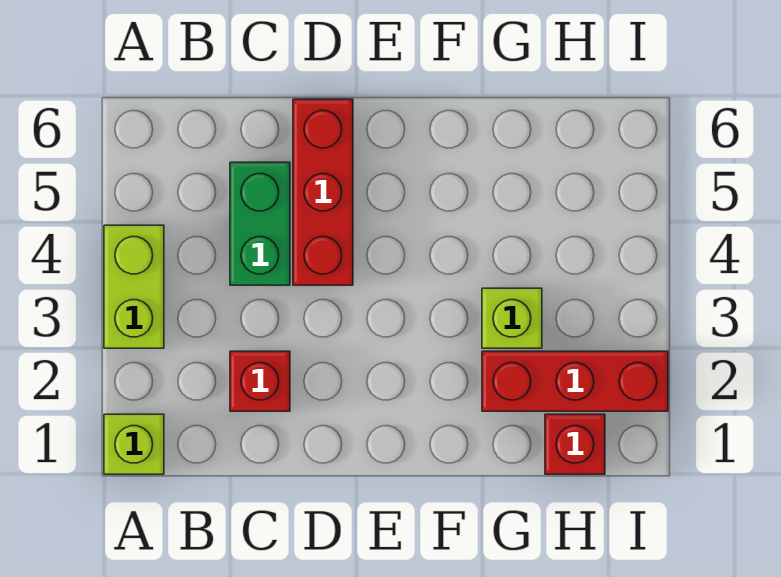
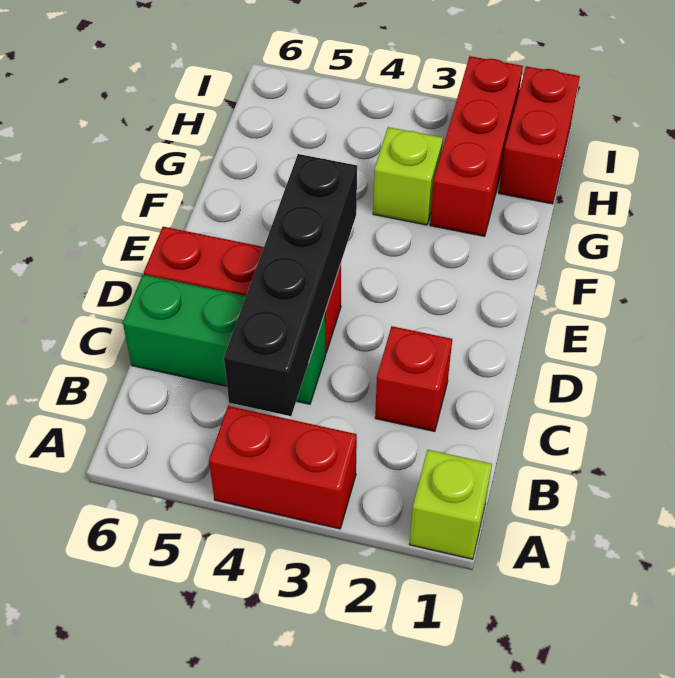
lime 1x2 brick [104,225,164,348] -> red 1x2 brick [209,406,357,529]
none -> black 1x4 brick [224,154,357,416]
green 1x2 brick [230,162,290,285] -> green 1x3 brick [123,275,326,404]
red 1x1 brick [545,414,605,474] -> red 1x2 brick [499,66,580,204]

